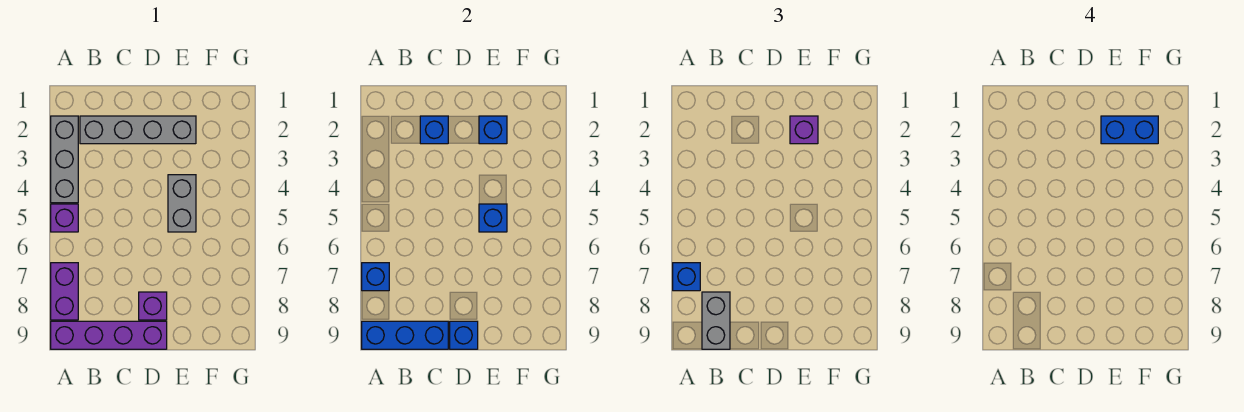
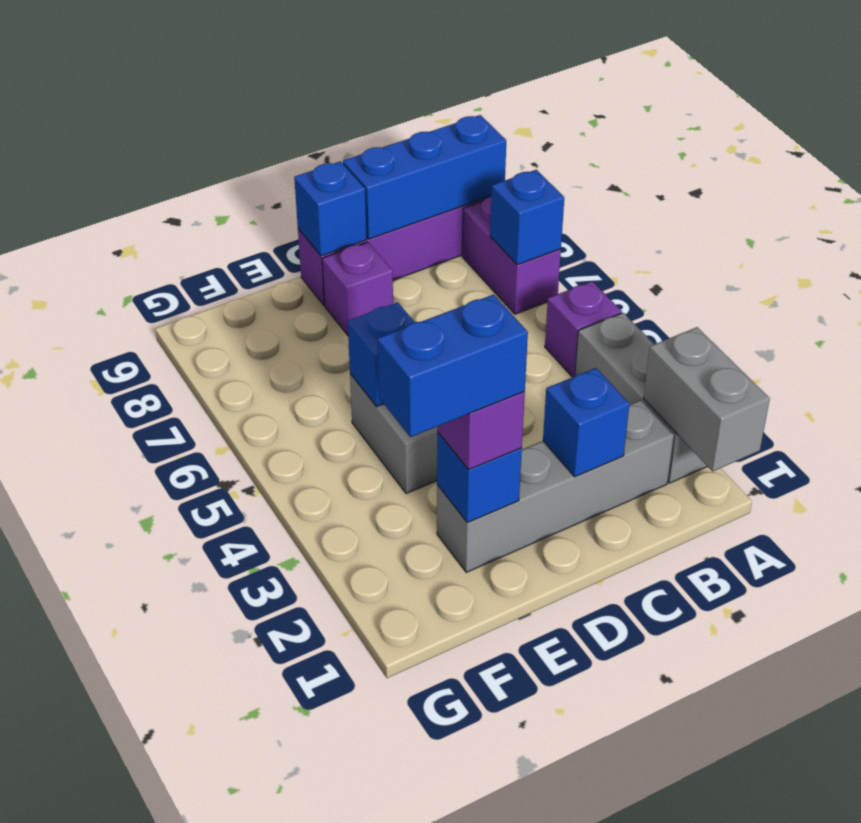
blue 1x1 brick [673,263,700,291] -> none
grey 1x2 brick [702,292,730,349] -> grey 1x2 brick moved to [644,327,770,471]

